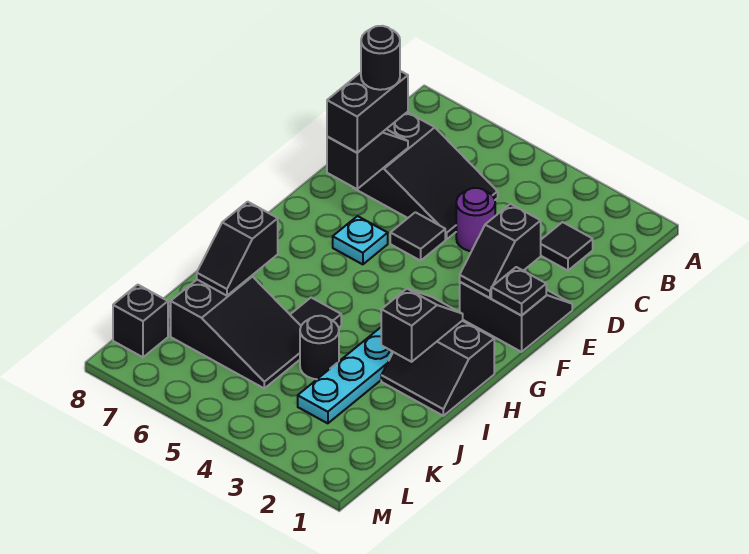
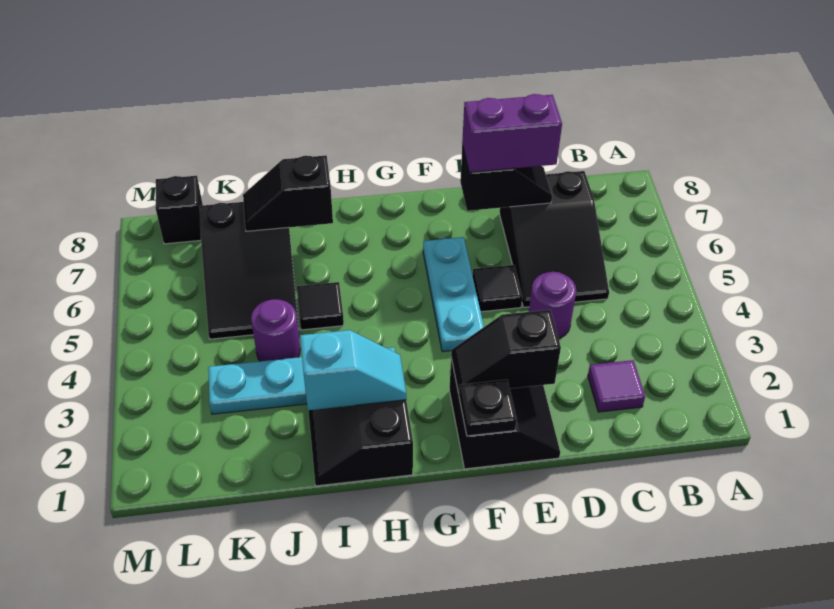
black 1x1 tile [541,222,593,270] -> purple 1x1 tile [588,360,645,412]
black 1x2 brick [327,71,408,153] -> purple 1x2 brick [462,94,562,172]
black 1x1 round brick [361,26,400,90] -> none
cyan 1x1 plate [333,216,388,264] -> cyan 1x3 plate [423,237,484,352]
black 1x2 slope [381,289,463,362] -> cyan 1x2 slope [300,330,406,410]
black 1x1 round brick [300,316,339,379] -> purple 1x1 round brick [251,299,300,361]

